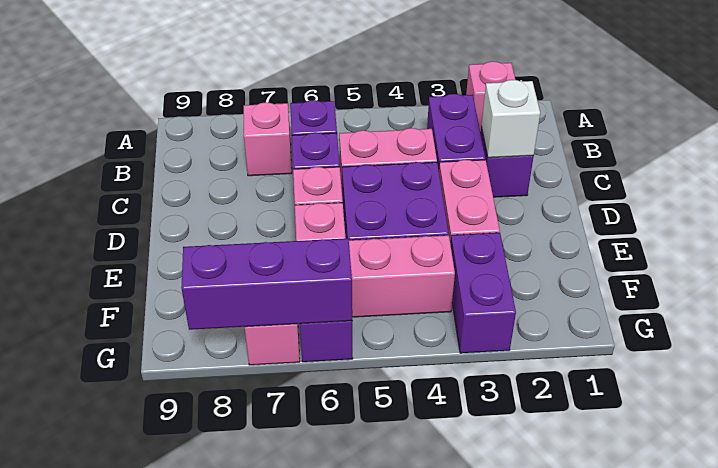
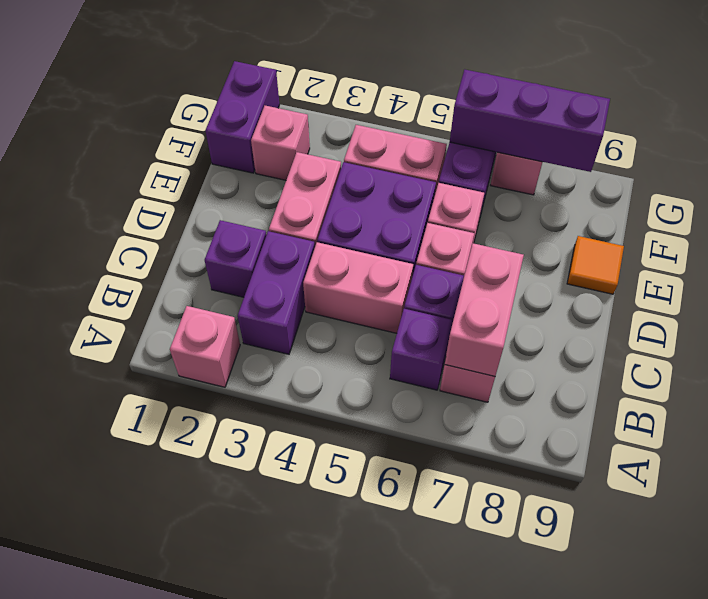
none -> pink 1x2 brick [445,243,524,376]
white 1x1 brick [481,80,540,158] -> none
none -> orange 1x1 tile [567,236,624,294]
none -> pink 1x1 brick [251,106,310,180]
purple 1x2 brick [451,233,516,353] -> purple 1x2 brick moved to [205,61,280,173]

